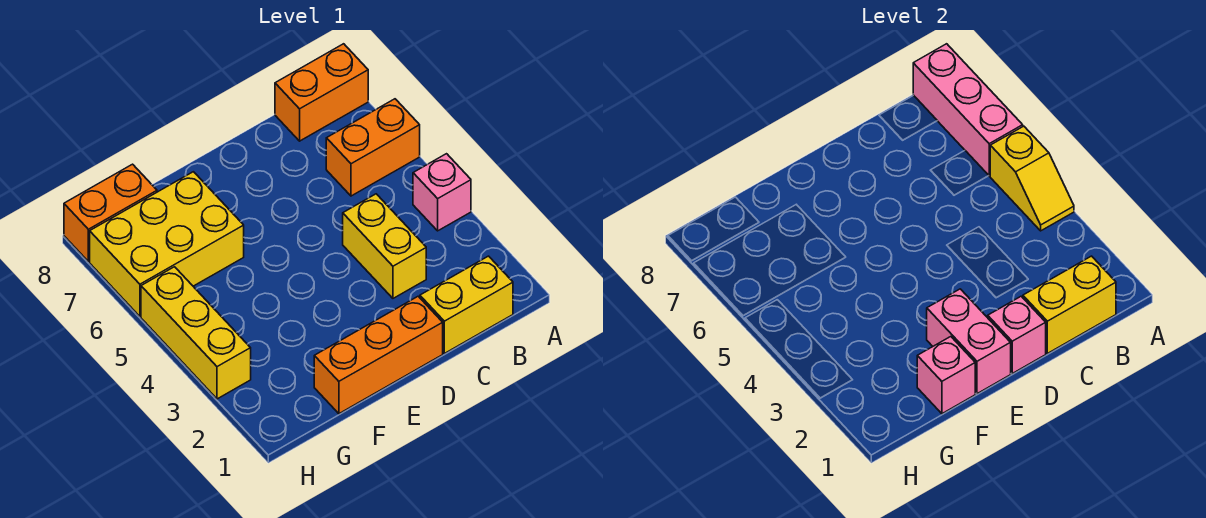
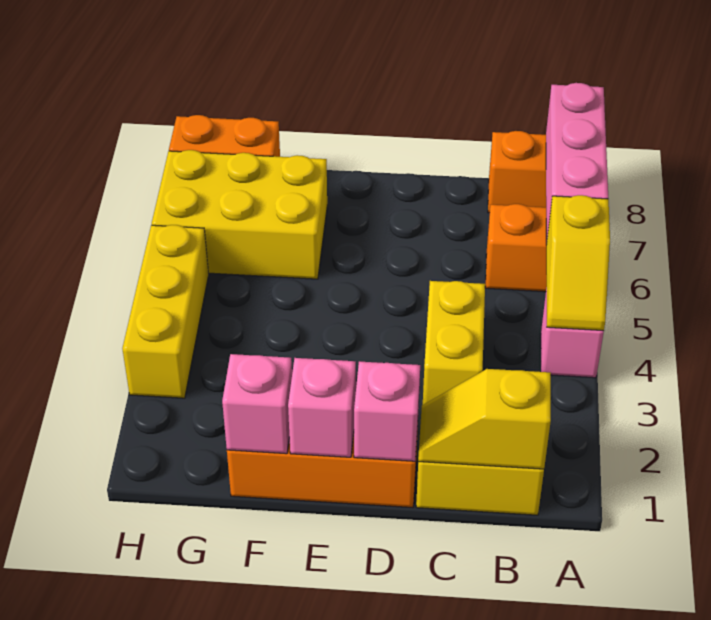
yellow 1x2 brick [1023,256,1116,353] -> yellow 1x2 slope [418,369,551,469]
pink 1x2 brick [927,289,1011,394] -> pink 1x1 brick [288,358,356,457]

